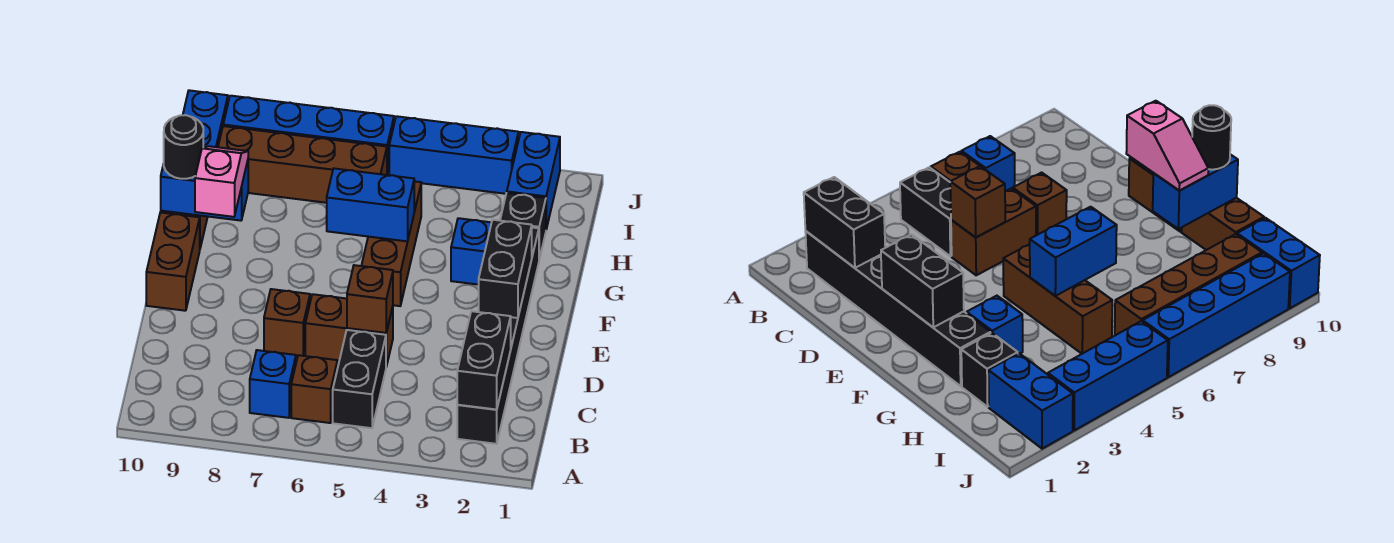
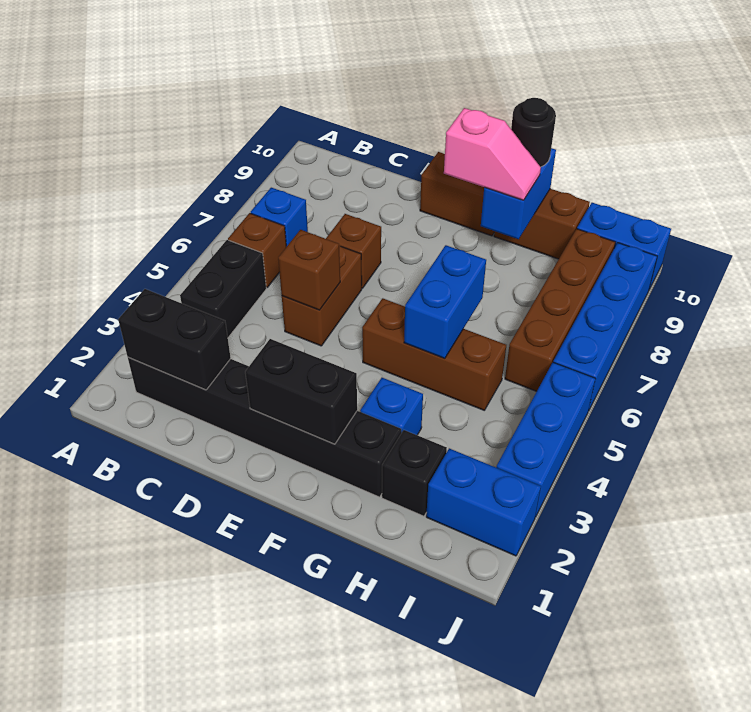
black 1x2 brick [333,330,386,428] -> black 1x2 brick turned to [180,240,266,337]

